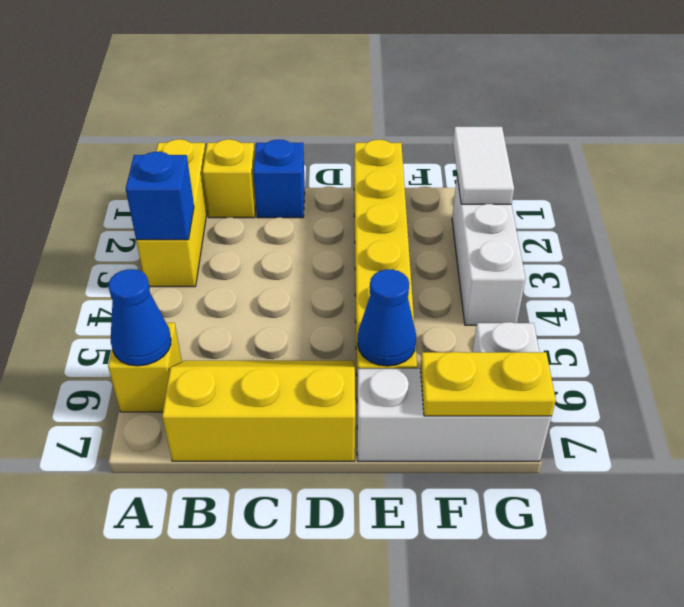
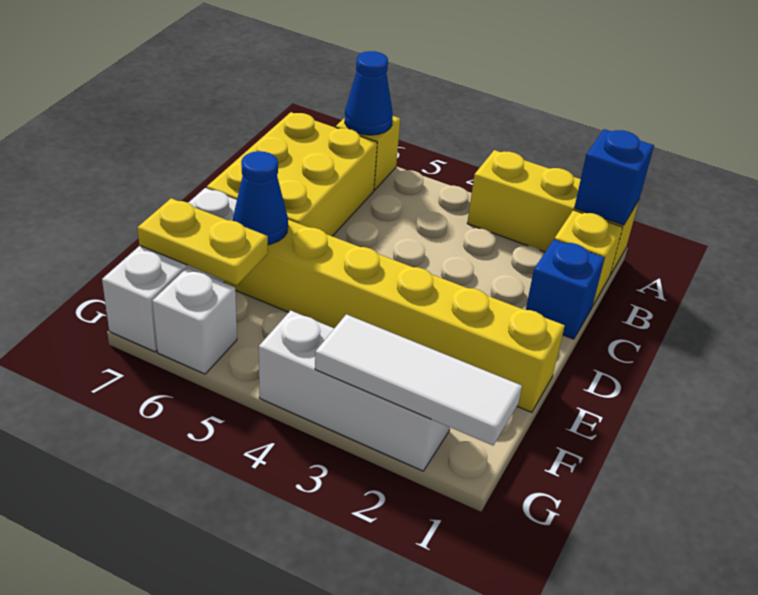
blue 1x1 brick [126,152,194,240] -> blue 1x1 brick moved to [574,129,654,225]
yellow 2x3 slope [162,361,355,461] -> yellow 2x3 brick [207,112,377,236]
yellow 1x2 plate [420,352,556,416] -> yellow 1x2 plate turned to [137,198,268,285]
white 1x2 tile [453,127,514,204] -> white 1x3 tile [315,314,522,445]

